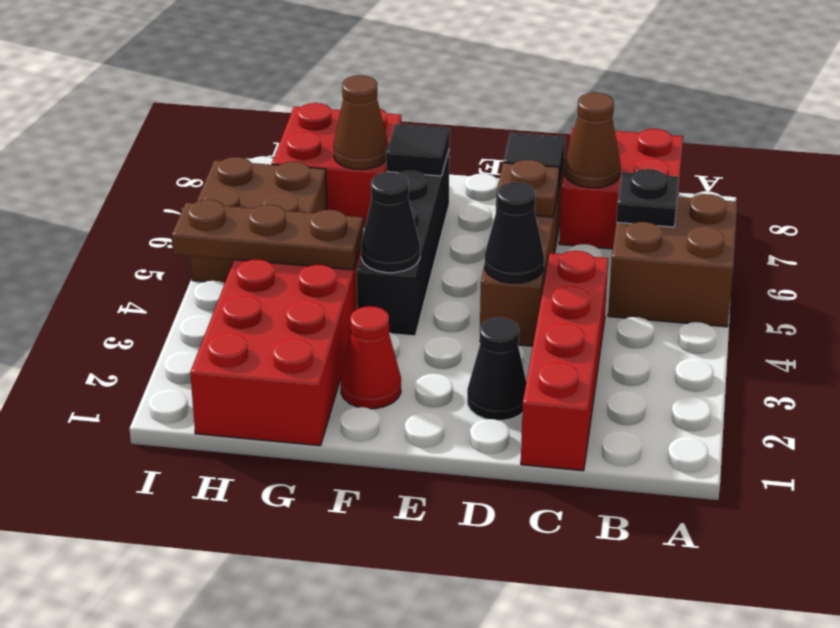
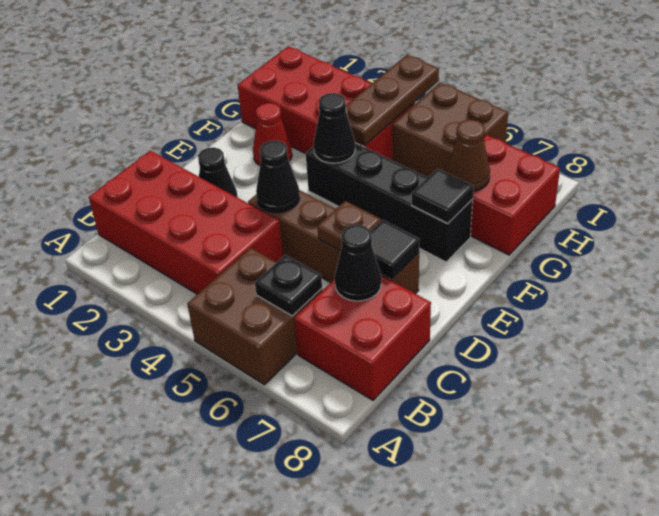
red 1x4 brick [521,251,608,471] -> red 2x4 brick [89,151,283,294]
brown 1x1 cone [564,93,621,188] -> black 1x1 cone [335,225,381,301]

